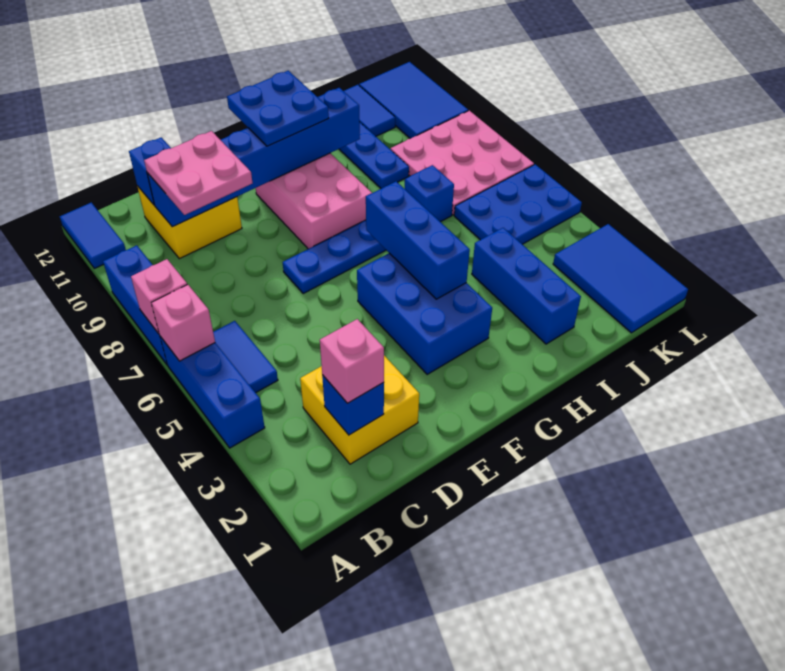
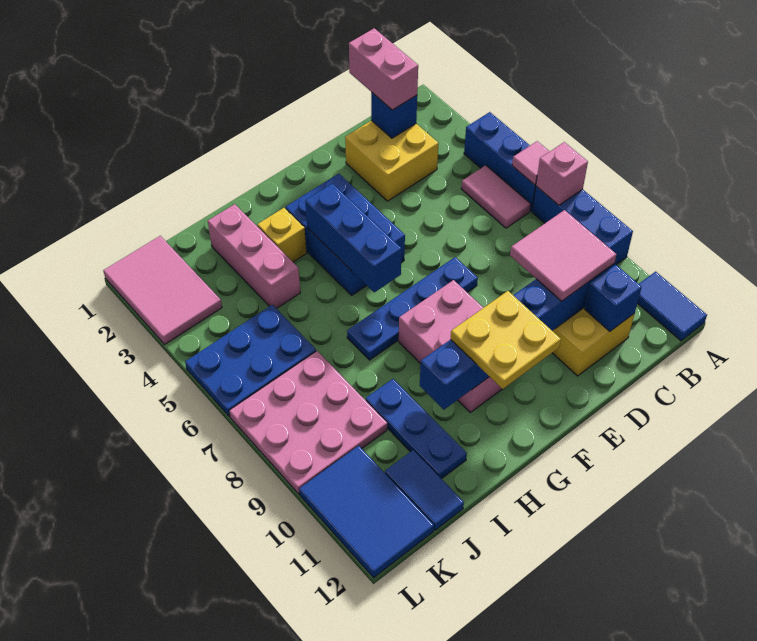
pink 1x1 brick [151,284,215,361] -> pink 1x1 tile [512,141,550,185]
blue 1x2 tile [213,321,278,393] -> pink 1x2 tile [461,165,531,228]
pink 1x1 brick [320,319,384,403] -> pink 1x2 brick [349,28,418,110]
pink 2x2 plate [144,131,252,215] -> pink 2x2 tile [510,210,616,301]
blue 2x2 plate [227,71,329,146] -> yellow 2x2 plate [451,291,561,389]
none -> yellow 1x1 brick [257,208,306,262]
blue 1x3 brick [472,228,581,344] -> pink 1x3 brick [208,204,300,309]
blue 1x1 brick [405,165,454,222] -> none
blue 2x3 tile [553,224,688,333] -> pink 2x3 tile [103,236,222,344]

